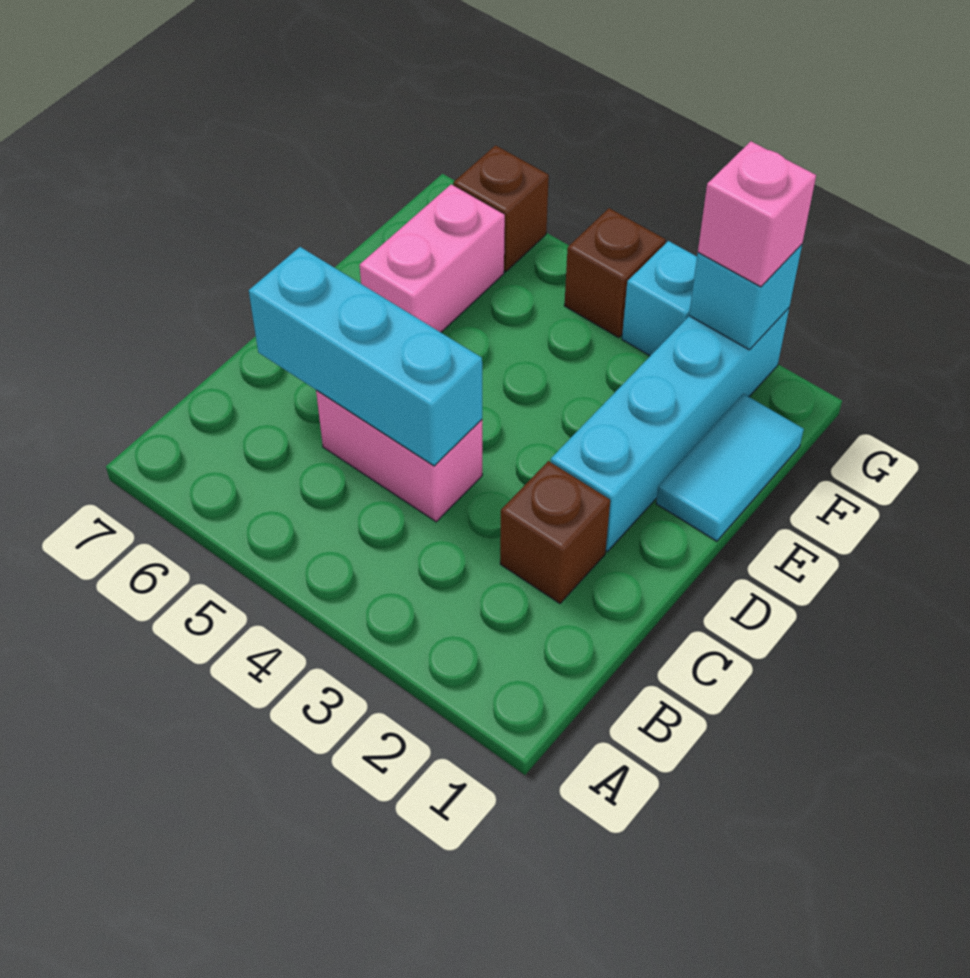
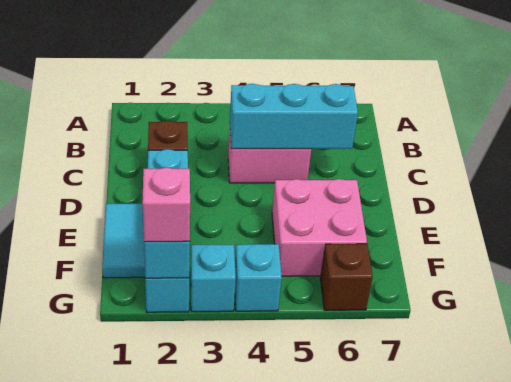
pink 1x2 brick [360,184,505,332] -> pink 2x2 brick [272,179,367,276]
brown 1x1 brick [564,208,665,338] -> cyan 1x1 brick [235,244,282,311]

